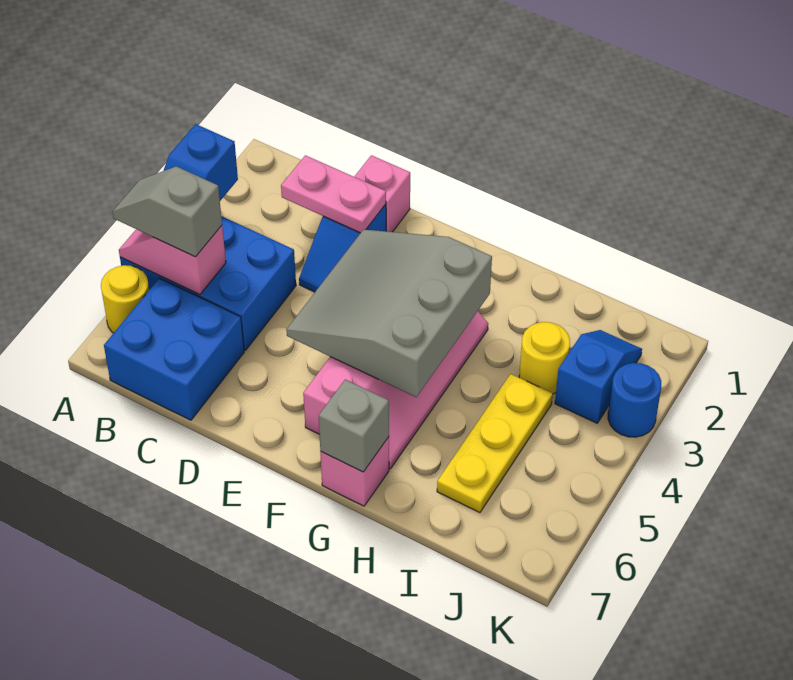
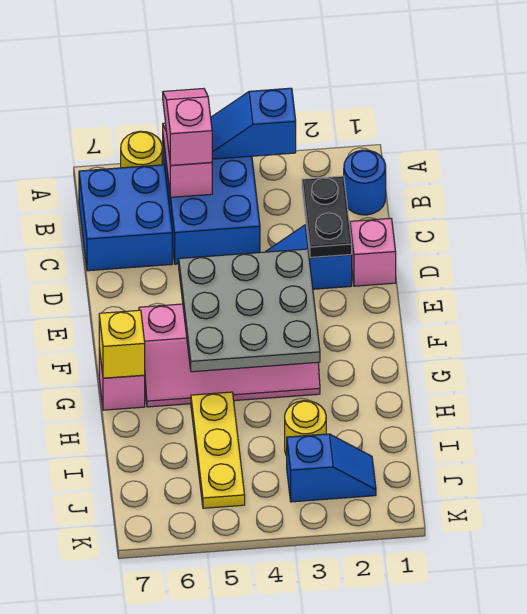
grey 1x2 slope [112,166,222,257] -> pink 1x2 slope [163,89,212,165]
pink 1x2 plate [281,155,386,233] -> black 1x2 plate [302,176,352,258]
grey 3x3 slope [286,230,492,397] -> grey 3x3 plate [179,249,320,372]
grey 1x1 brick [319,379,389,472] -> yellow 1x1 brick [99,310,145,378]
yellow 1x3 plate [437,374,553,513] -> yellow 1x3 plate turned to [191,392,245,508]
blue 1x1 round brick [608,363,661,437] -> blue 1x1 round brick moved to [344,150,386,215]

